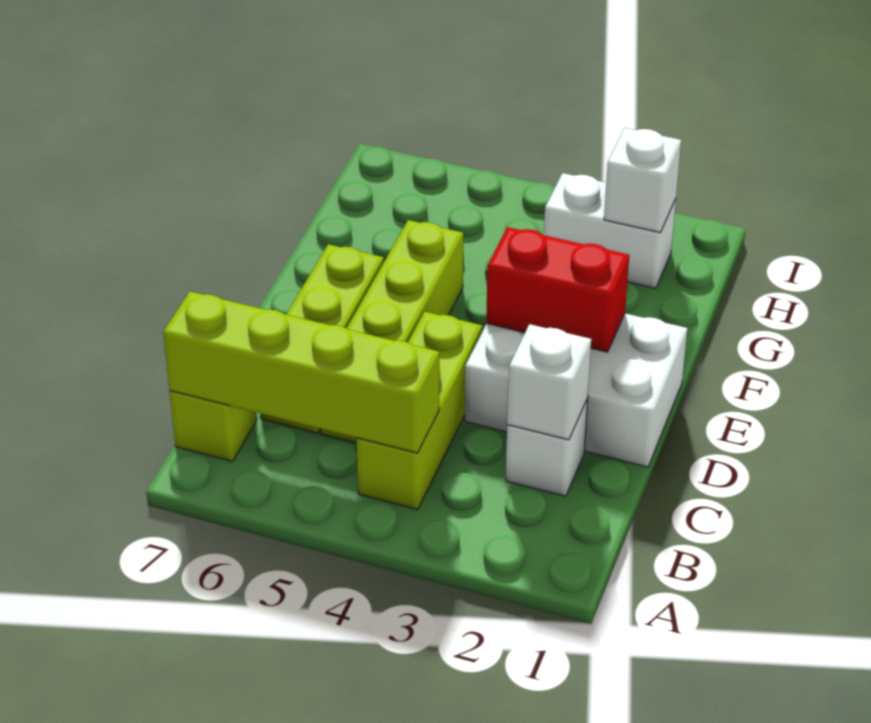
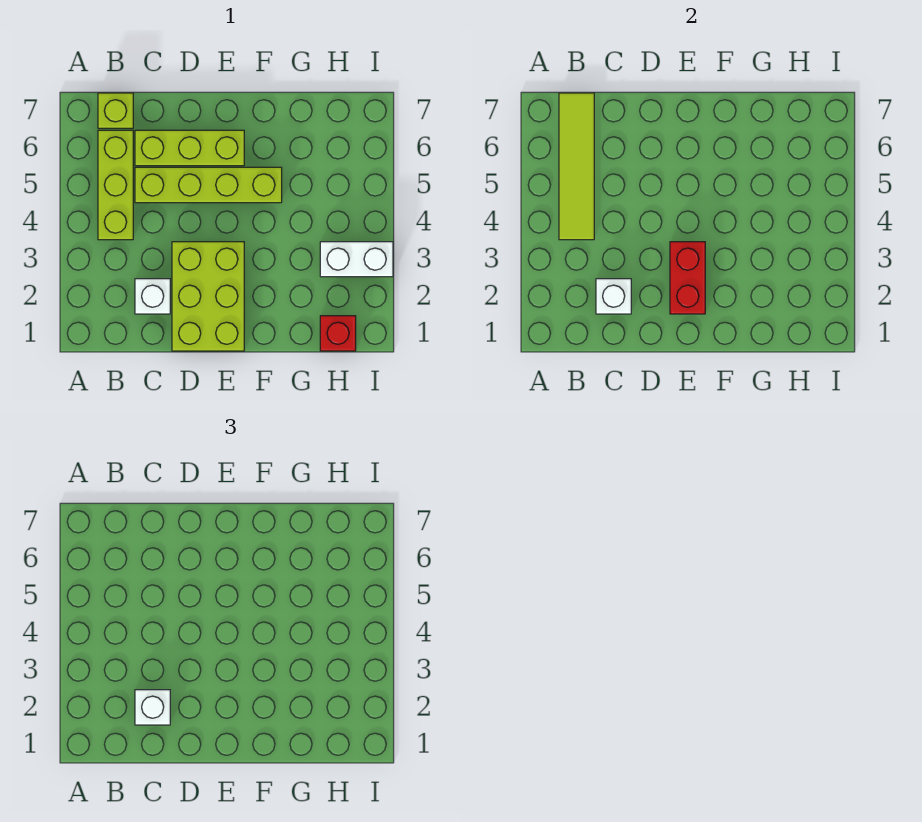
lime 1x3 brick [357,312,482,510] -> lime 1x3 brick turned to [98,130,133,240]
lime 1x4 brick [163,292,439,453] -> lime 1x4 tile [559,93,594,240]
white 2x3 brick [465,313,687,467] -> lime 2x3 brick [172,242,244,351]
none -> red 1x1 brick [320,316,356,351]
white 1x2 brick [544,173,676,288] -> white 1x2 brick turned to [320,242,393,277]
white 1x1 brick [604,128,681,233] -> white 1x1 brick moved to [135,690,170,725]

